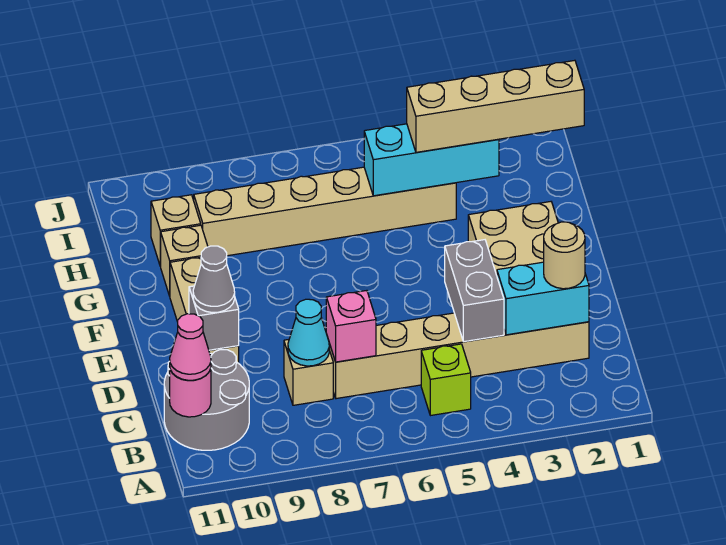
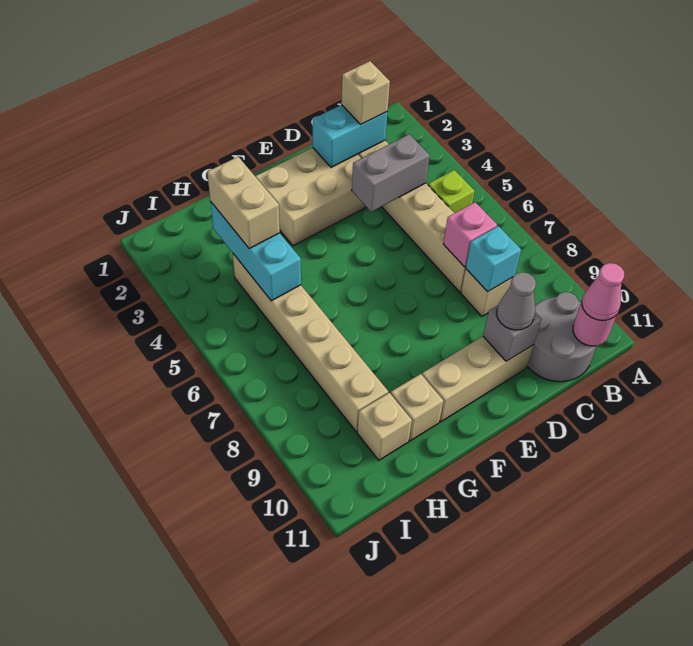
cyan 1x2 brick [497,262,589,335] -> cyan 1x2 brick turned to [313,105,387,167]
tan 1x1 round brick [544,222,585,289] -> tan 1x1 brick [341,61,390,124]
cyan 1x1 cone [288,299,329,366] -> cyan 1x1 brick [466,226,521,292]
tan 1x4 brick [407,60,584,152] -> tan 1x2 brick [207,157,280,249]

